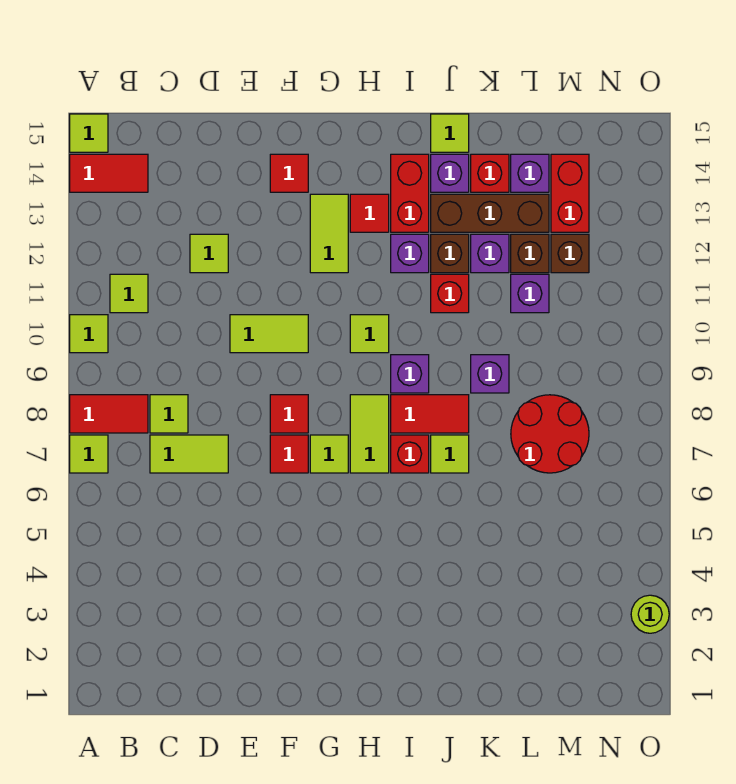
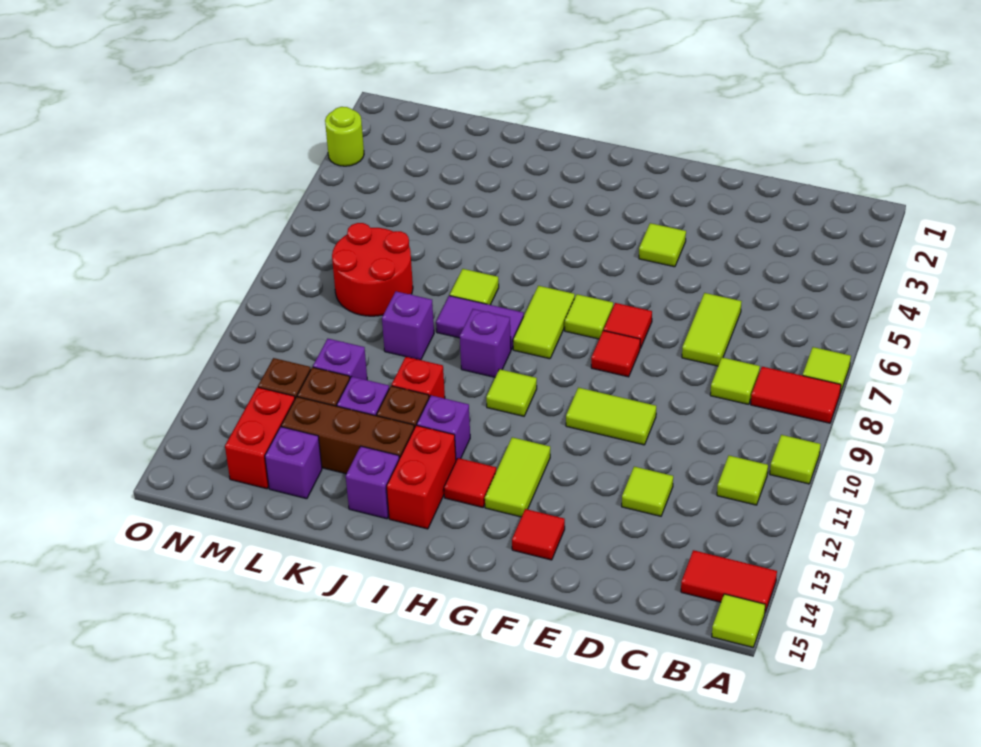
lime 1x2 tile [150,435,228,473] -> lime 1x2 tile turned to [682,293,742,366]
red 1x1 brick [391,435,429,473] -> none
red 1x2 tile [391,395,469,433] -> purple 1x2 tile [436,296,524,350]
lime 1x1 tile [431,114,469,152] -> lime 1x1 tile moved to [639,223,686,267]
red 1x1 brick [471,154,509,192] -> none

